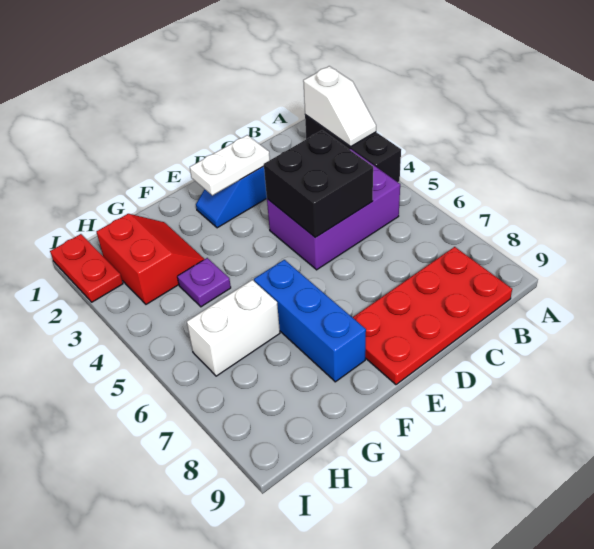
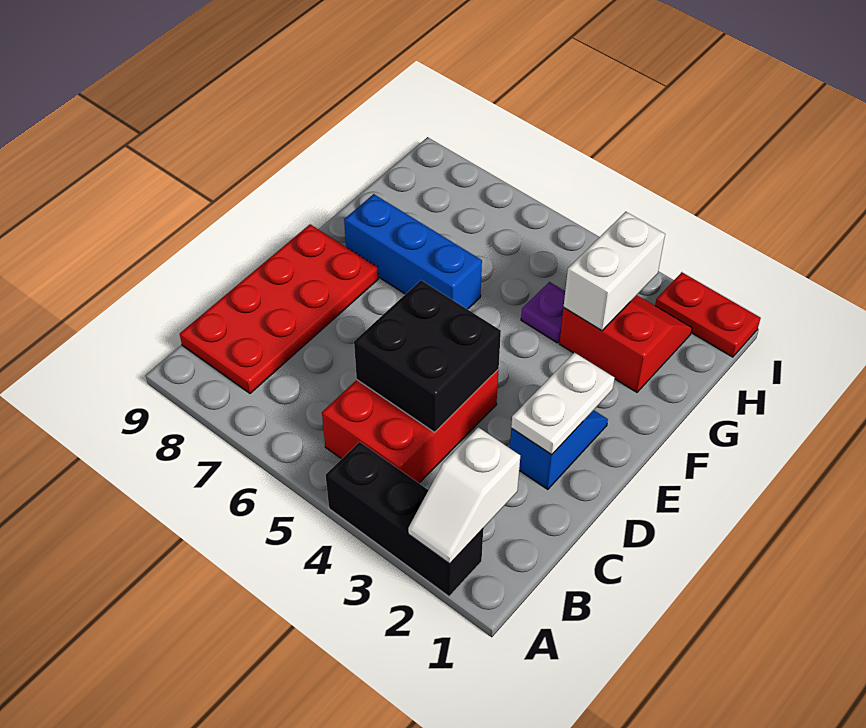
white 1x2 slope [303,66,376,147] -> white 1x2 slope turned to [408,427,520,564]
purple 2x3 brick [267,149,400,270] -> red 2x3 brick [322,369,499,483]
red 2x2 slope [96,214,204,304] -> red 2x2 slope turned to [559,295,692,392]
white 1x2 brick [187,280,280,376] -> white 1x2 brick moved to [564,212,665,331]

